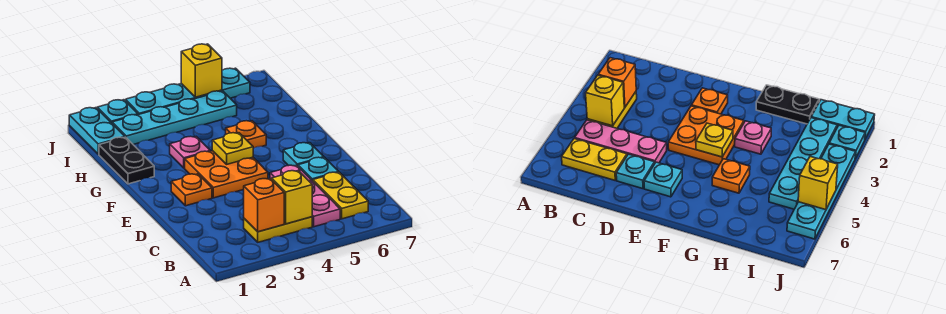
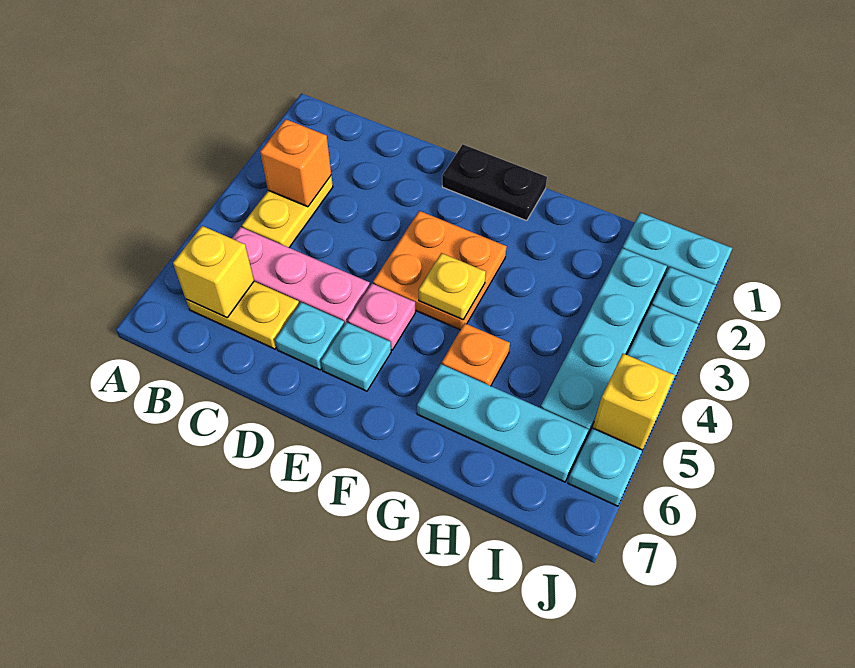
yellow 1x1 brick [272,171,312,224] -> yellow 1x1 brick moved to [173,226,254,318]
orange 1x1 plate [171,174,212,206] -> none
black 1x2 plate [99,137,154,184] -> black 1x2 plate moved to [442,145,547,221]
pink 1x1 plate [170,136,210,168] -> pink 1x1 plate moved to [348,284,415,350]
none -> cyan 1x3 plate [417,364,589,482]

